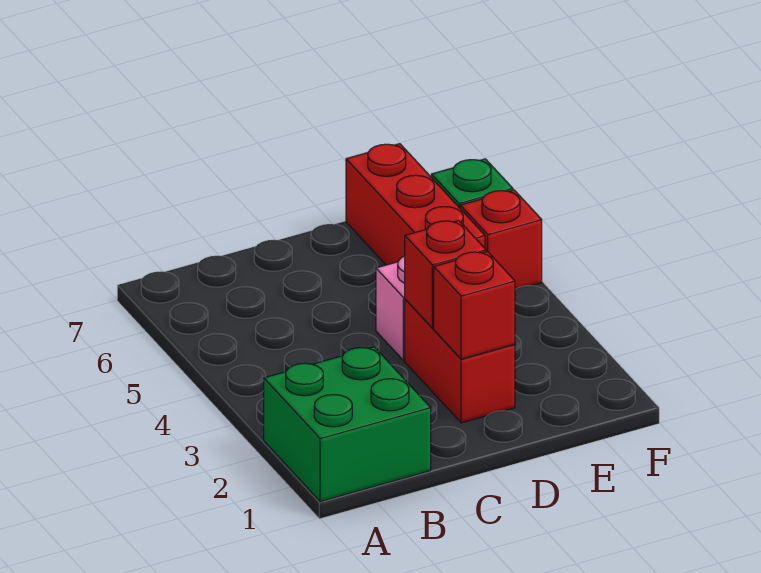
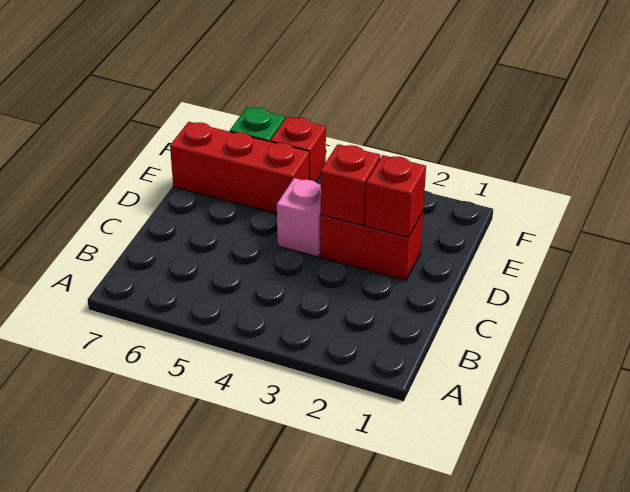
green 2x2 brick [264,347,431,502] -> none

